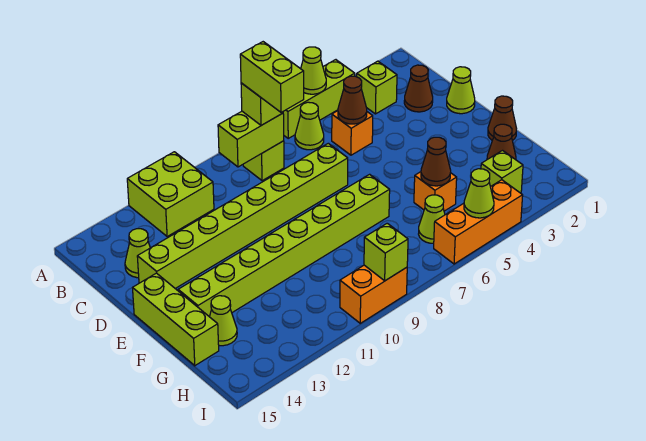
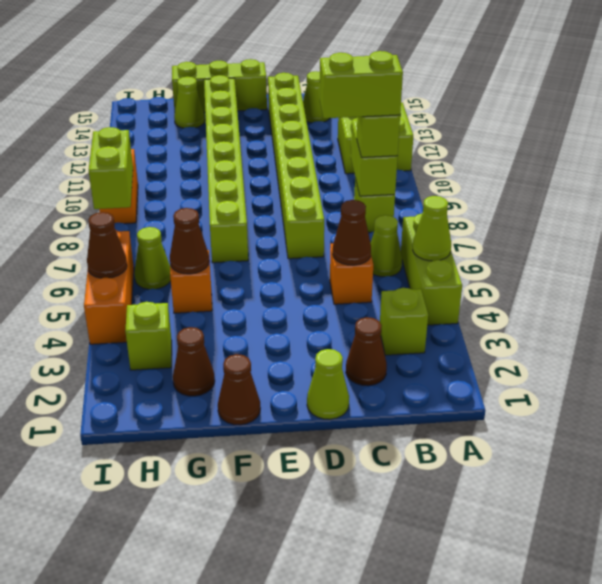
lime 1x1 cone [464,169,494,218] -> brown 1x1 cone [87,212,127,278]
lime 1x1 brick [364,223,408,281] -> lime 1x2 brick [89,127,133,209]

